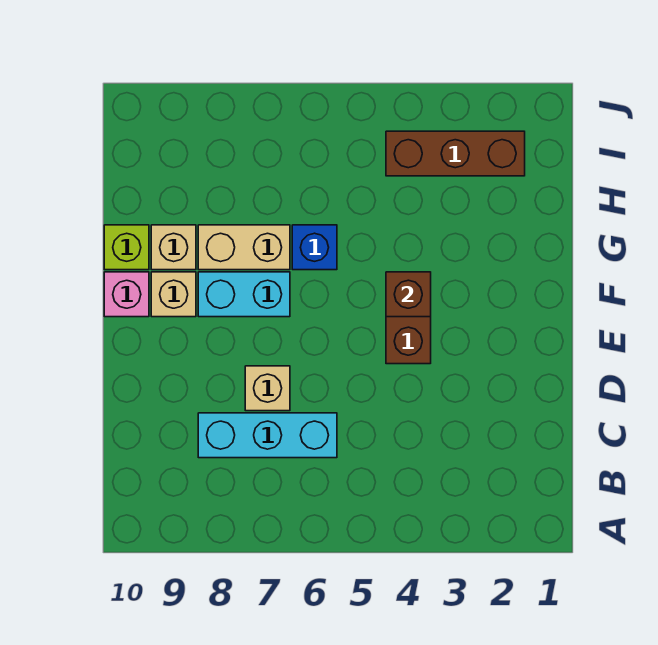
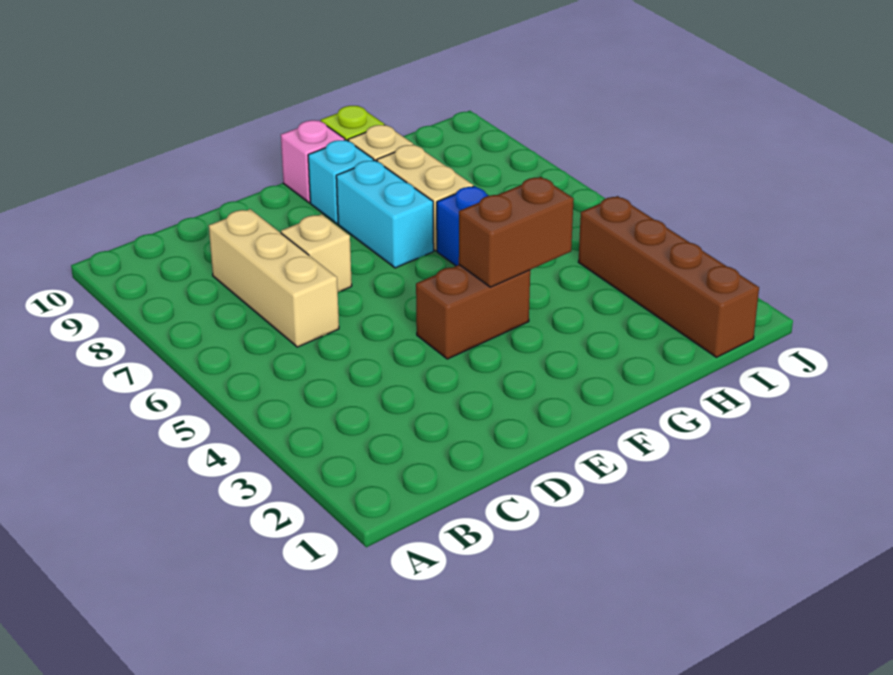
cyan 1x3 brick [198,413,337,458] -> tan 1x3 brick [209,209,339,347]
brown 1x1 brick [386,272,431,317] -> brown 1x2 brick [459,177,574,287]
tan 1x1 brick [151,272,196,317] -> cyan 1x1 brick [308,140,374,224]
brown 1x3 brick [386,131,525,176] -> brown 1x4 brick [578,196,759,357]

